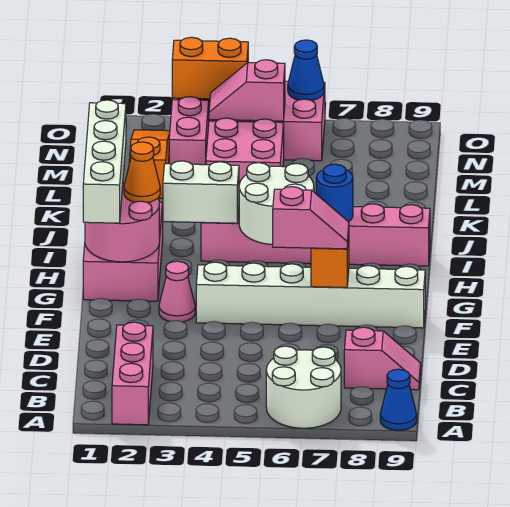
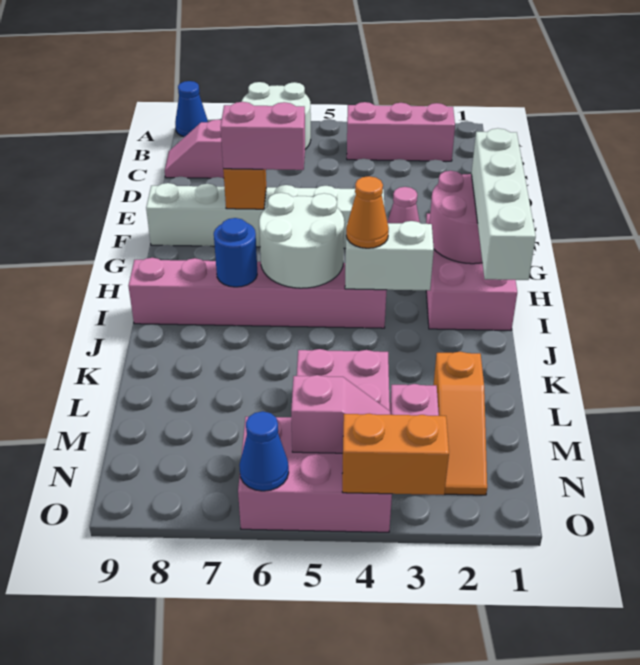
pink 1x3 brick [112,322,153,425] -> pink 1x3 brick turned to [347,102,455,161]
pink 1x2 slope [273,187,349,249] -> pink 1x2 brick [221,102,305,170]
orange 1x1 cone [124,142,160,203] -> orange 1x1 cone moved to [346,176,389,248]

